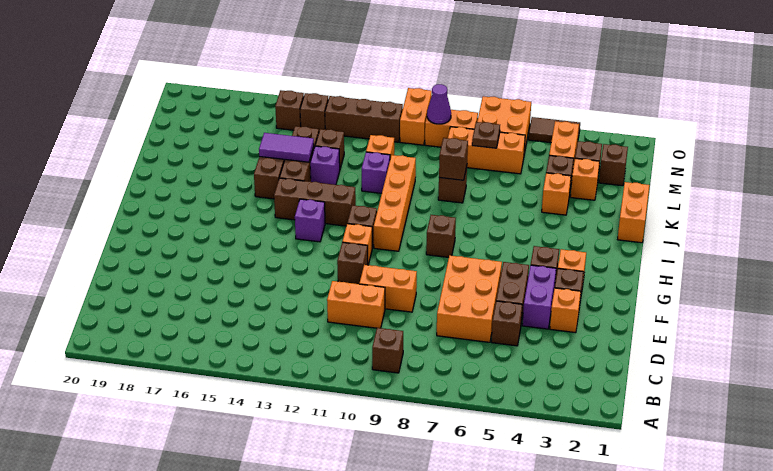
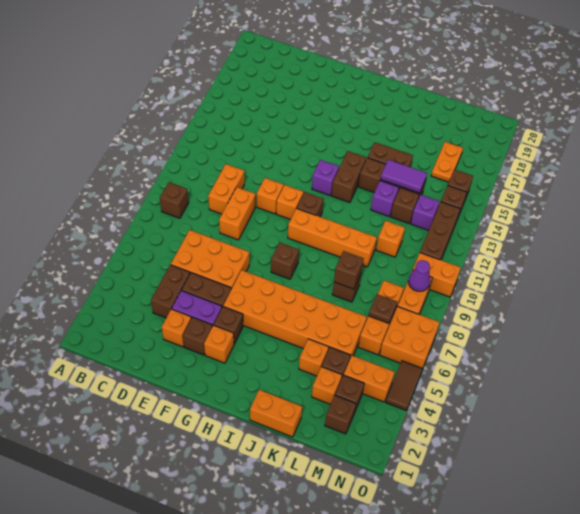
brown 1x1 brick [491,301,522,346] -> brown 1x2 brick [151,265,190,318]
brown 1x1 brick [337,242,368,284] -> orange 1x1 brick [257,178,284,214]
none -> orange 2x6 brick [223,270,367,358]
brown 1x3 brick [274,178,356,226] -> brown 1x2 brick [331,151,366,203]
purple 1x1 brick [362,152,390,193] -> purple 1x1 brick moved to [411,195,440,231]
purple 1x2 tile [259,133,314,162] -> purple 1x2 tile turned to [380,160,427,193]
none -> orange 1x2 plate [431,142,463,182]

